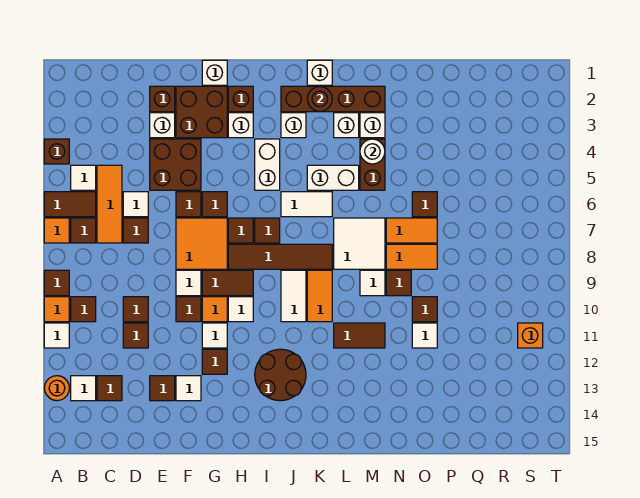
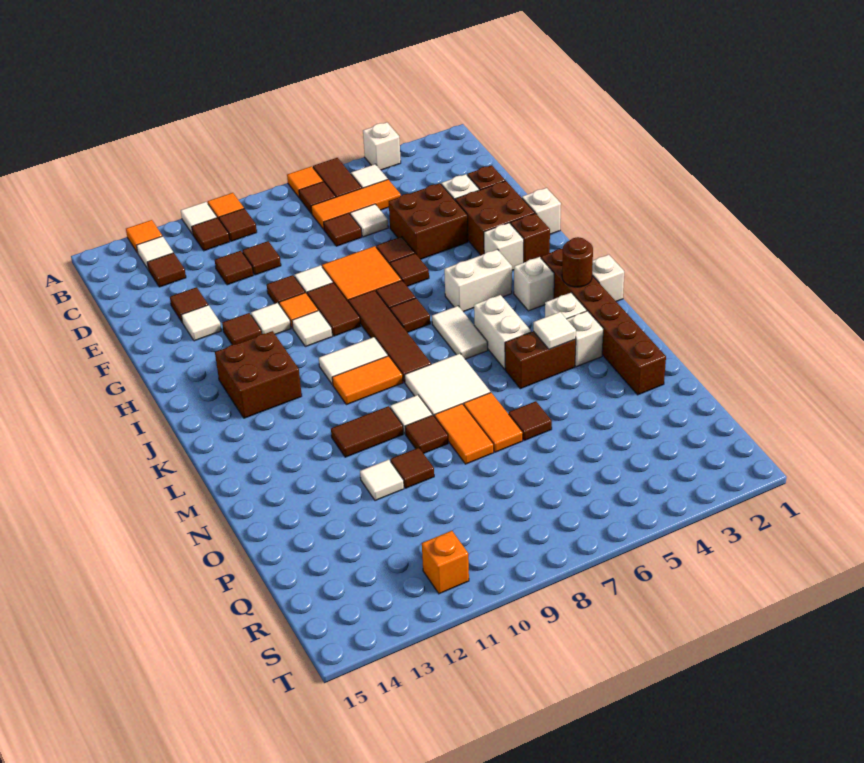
brown 1x1 brick [44,139,69,164] -> white 1x1 brick [363,122,401,170]
brown 1x1 tile [44,270,69,296] -> brown 1x1 tile moved to [192,218,230,251]
orange 1x1 round brick [45,376,69,401] -> orange 1x1 tile [126,220,162,253]
brown 2x2 round brick [255,349,306,401] -> brown 2x2 brick [215,331,302,418]
brown 1x4 brick [281,86,385,112] -> brown 1x6 brick [541,248,666,395]
brown 1x2 tile [334,323,385,348] -> brown 1x2 tile turned to [331,406,403,457]
white 1x1 round brick [360,139,385,164] -> white 1x1 tile [533,312,576,349]

